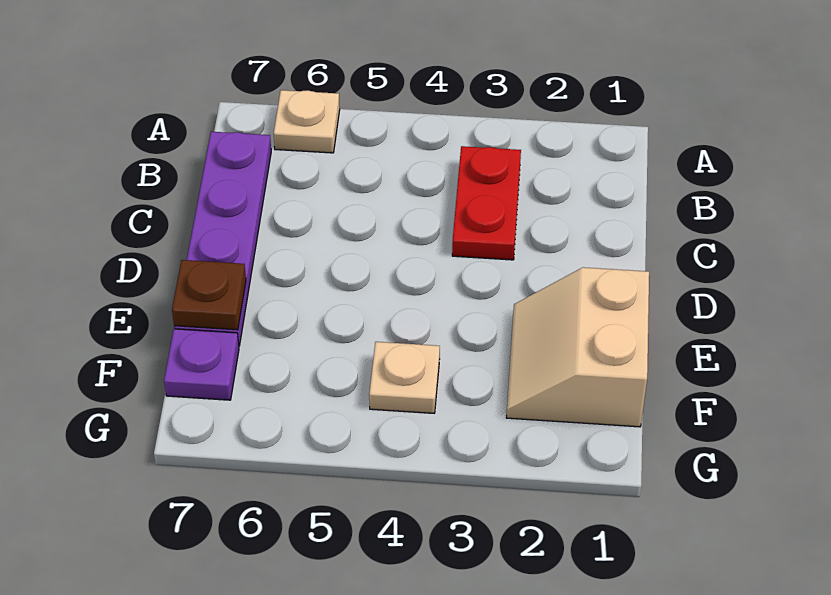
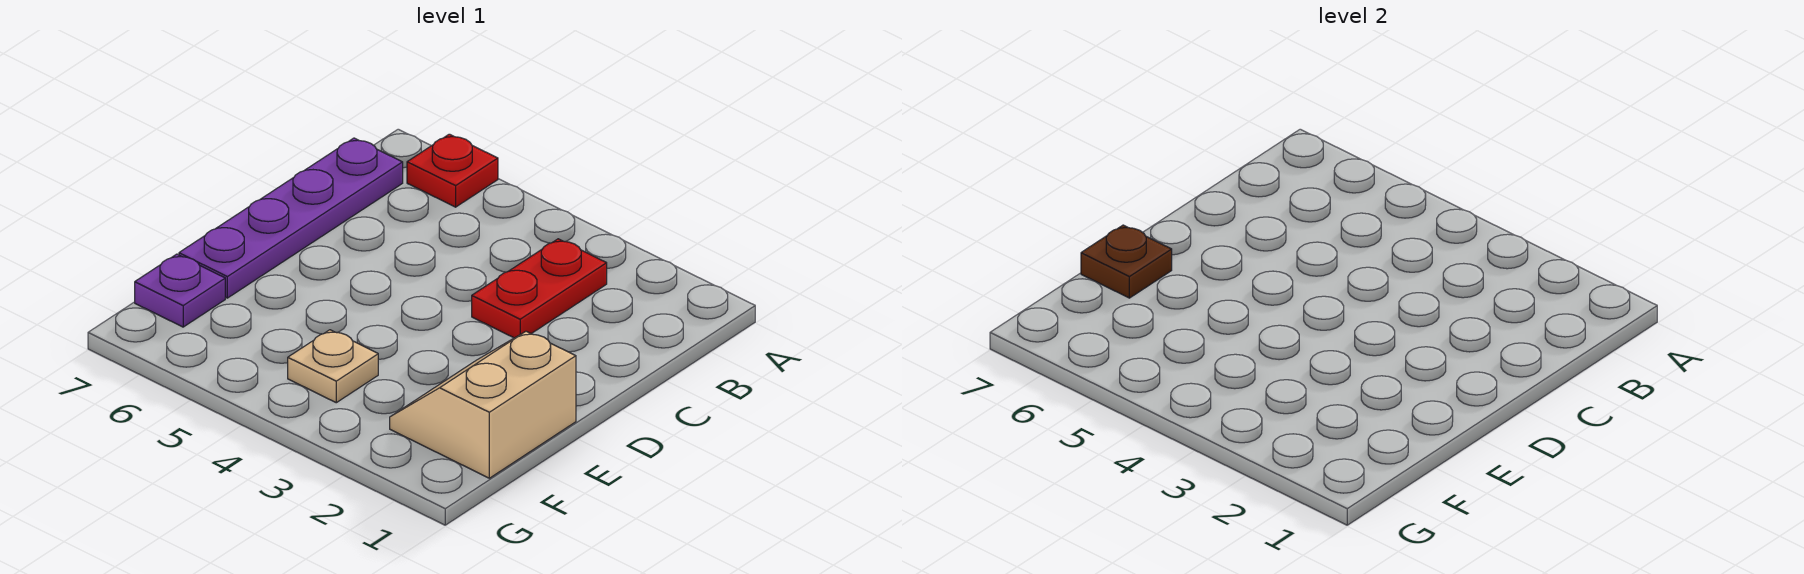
tan 1x1 plate [274,90,340,153] -> red 1x1 plate [407,134,498,207]

